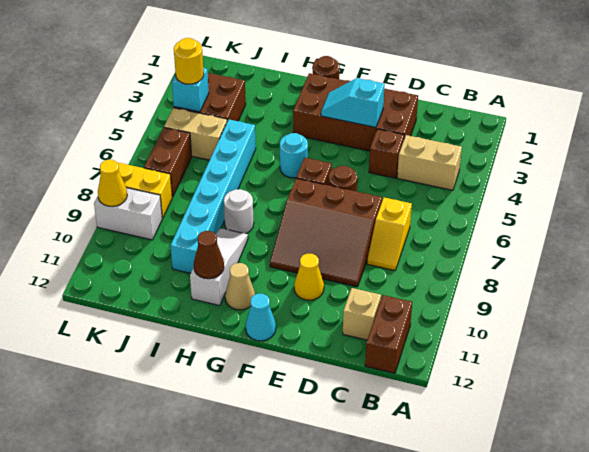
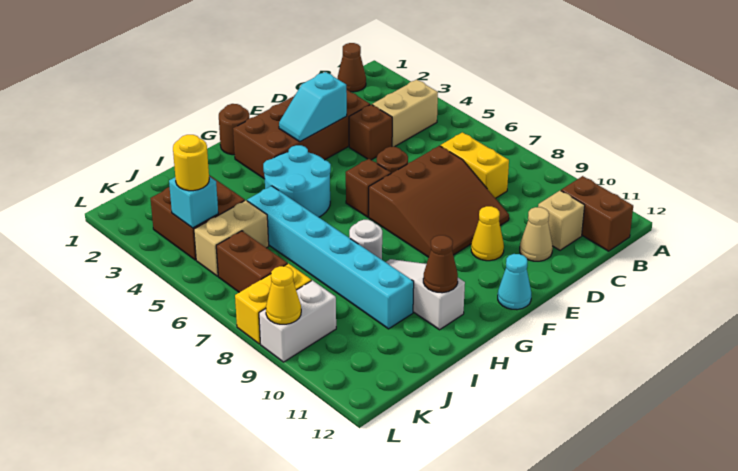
none -> brown 1x1 cone [337,43,366,92]
yellow 1x2 slope [367,198,412,271] -> yellow 1x2 brick [440,132,509,198]
cyan 1x1 round brick [280,133,308,178] -> cyan 2x2 round brick [263,145,331,217]
tan 1x1 cone [225,263,255,310] -> tan 1x1 cone moved to [520,207,553,261]

